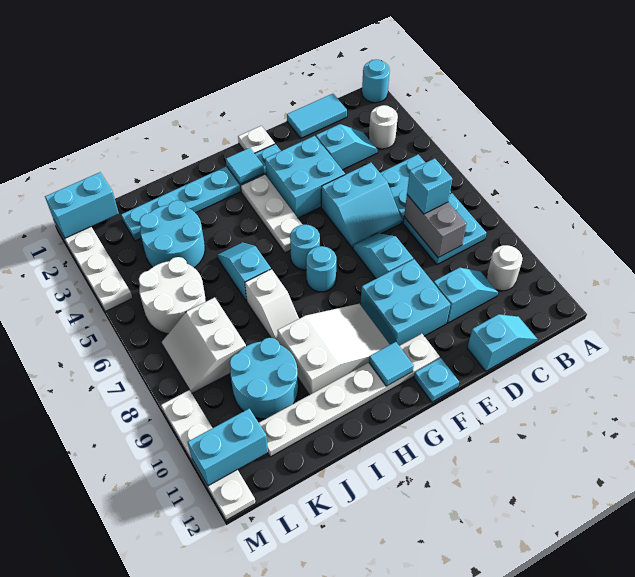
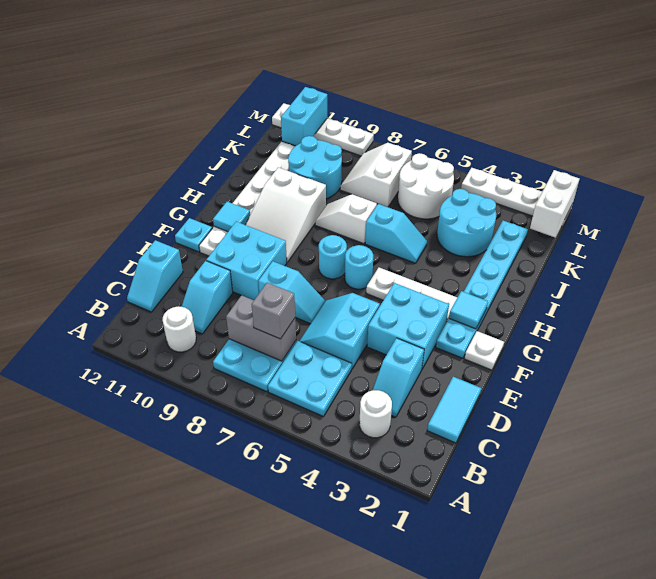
cyan 1x1 round brick [362,59,390,103] -> none
cyan 1x1 brick [407,158,452,214] -> grey 1x1 brick [252,283,295,339]
white 2x2 slope [162,297,246,393] -> white 2x2 slope turned to [340,143,412,207]
cyan 1x2 brick [45,172,119,238] -> white 1x2 brick [530,170,579,238]

